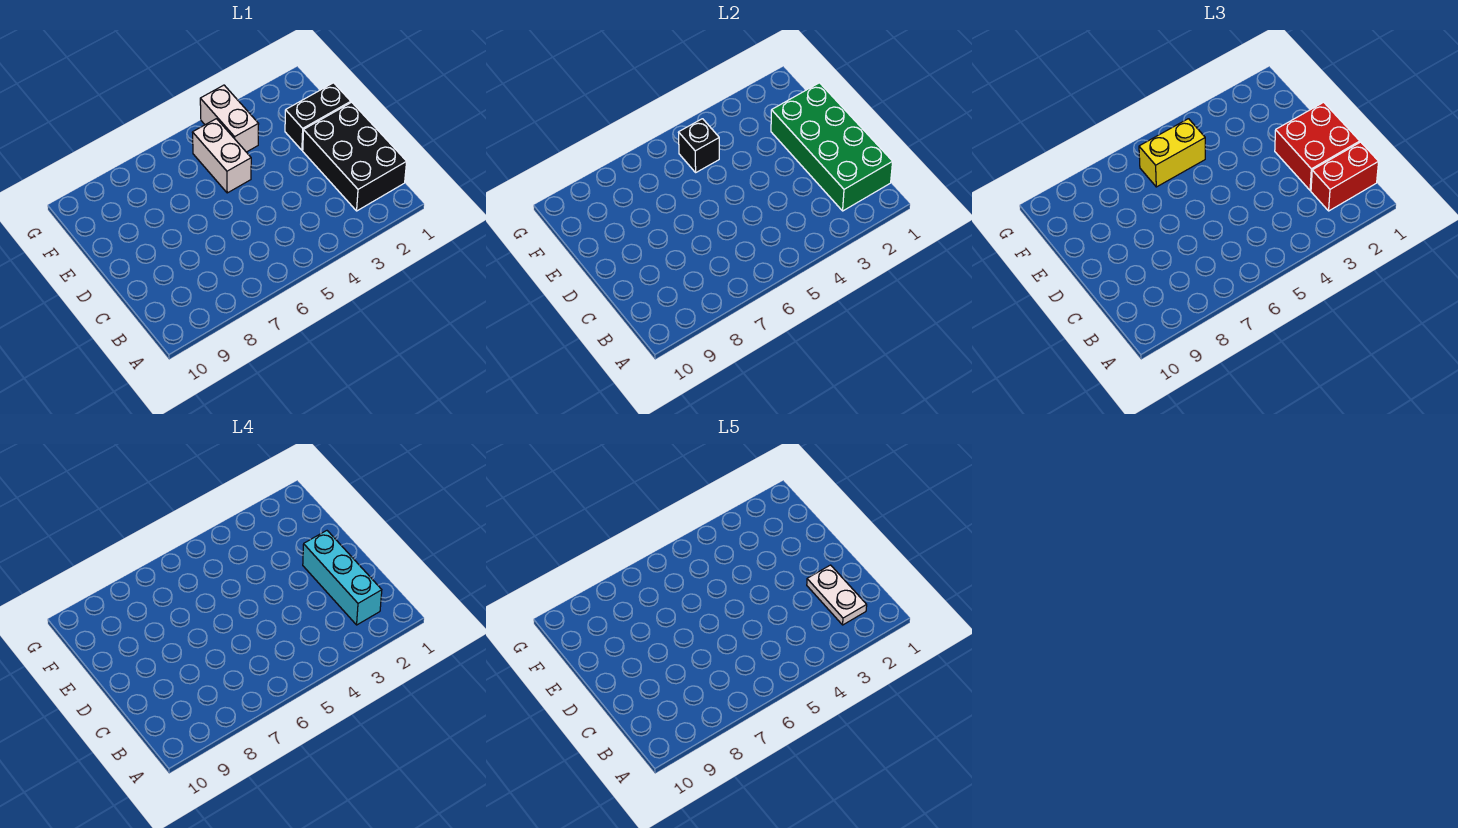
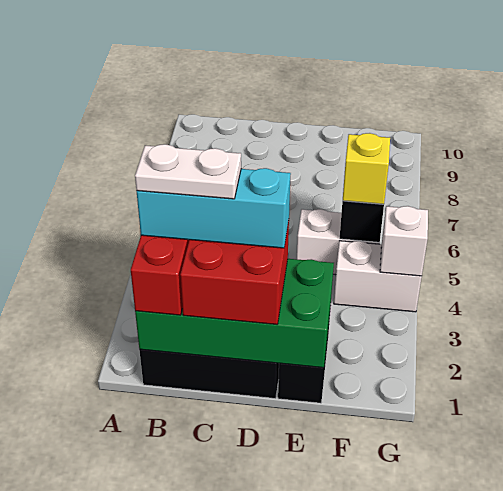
yellow 1x2 brick [1139,119,1205,187] -> yellow 1x1 brick [343,133,390,204]
none -> white 1x1 brick [380,206,428,276]

